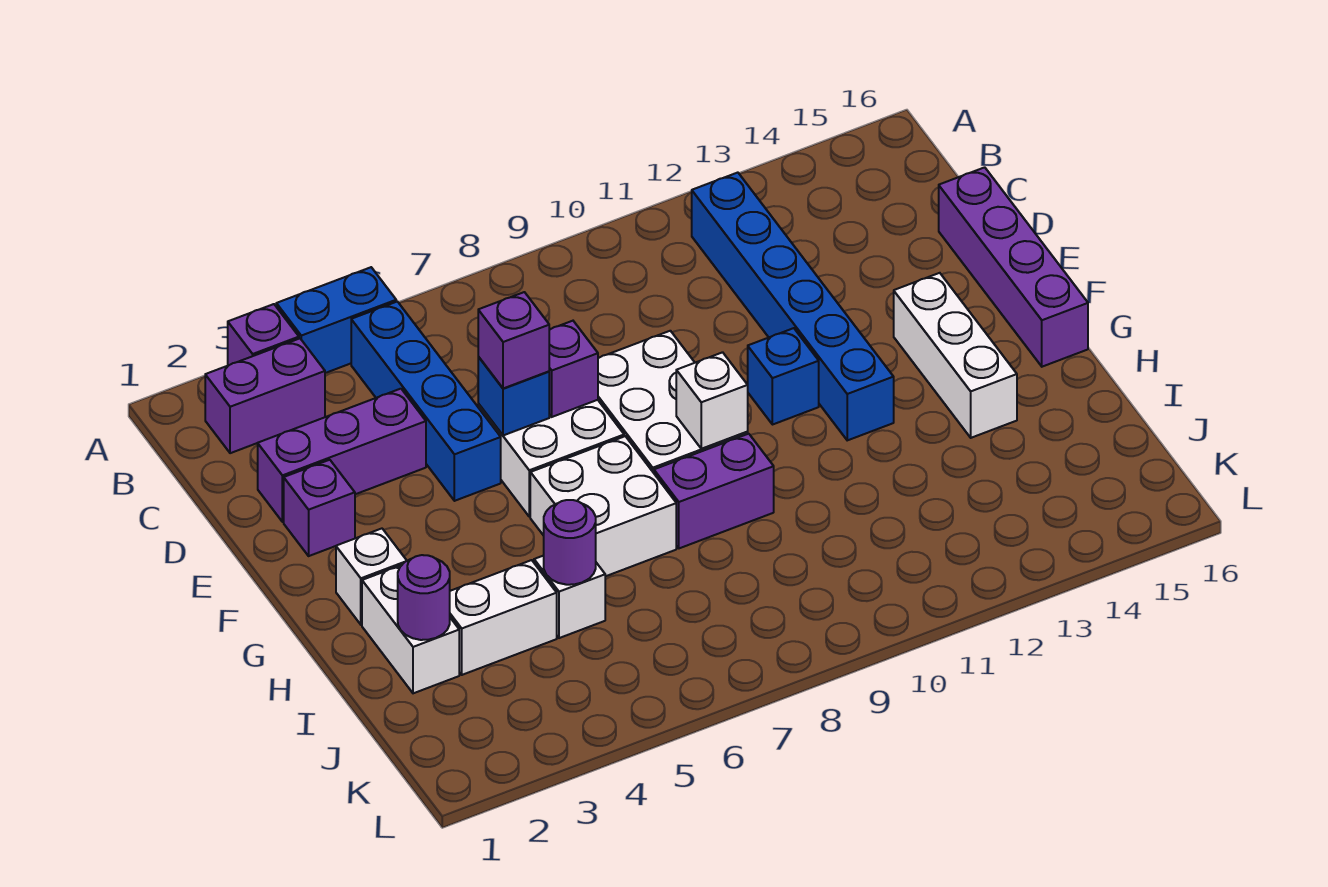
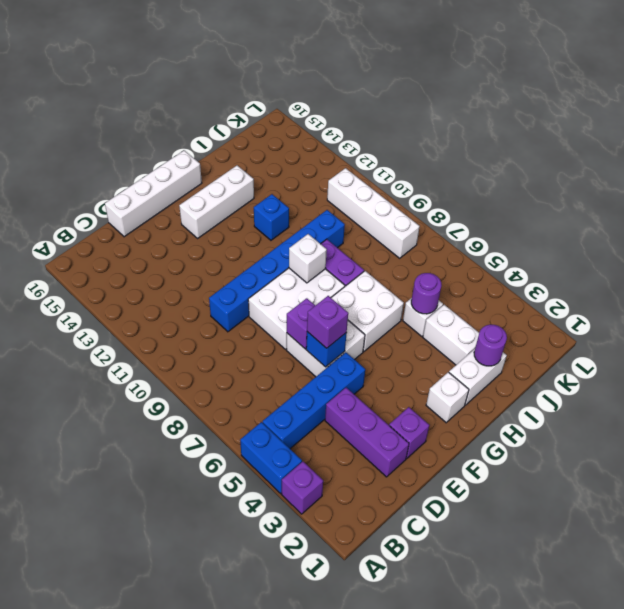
purple 1x2 brick [205,339,325,453] -> none
blue 1x6 brick [692,173,894,440] -> blue 1x6 brick moved to [209,210,345,332]
purple 1x4 brick [939,167,1088,367] -> white 1x4 brick [105,150,202,237]
blue 1x1 brick [748,328,819,425] -> blue 1x1 brick moved to [254,194,289,240]
none -> white 1x4 brick [327,168,420,258]

